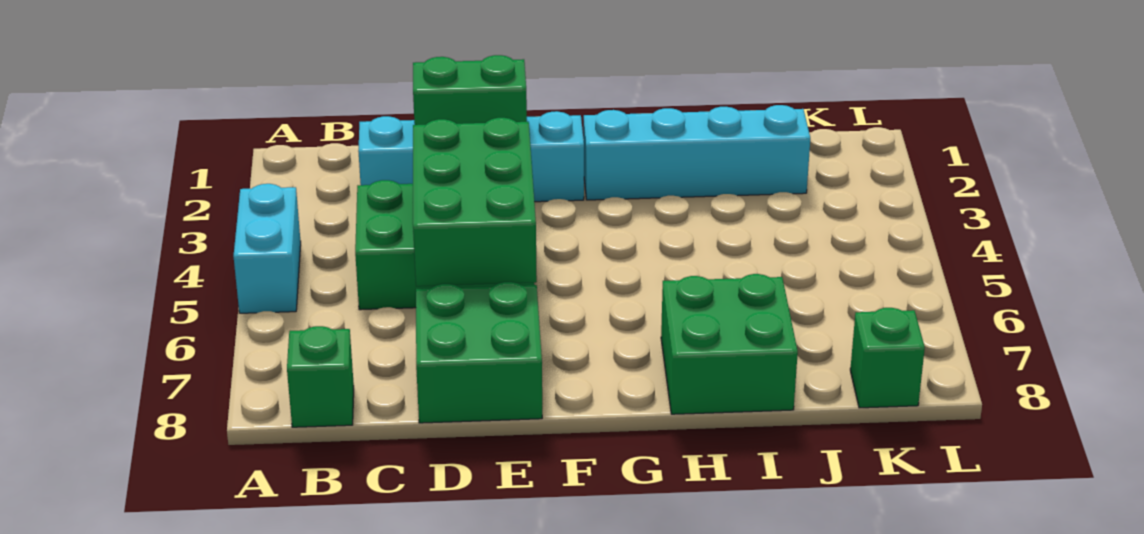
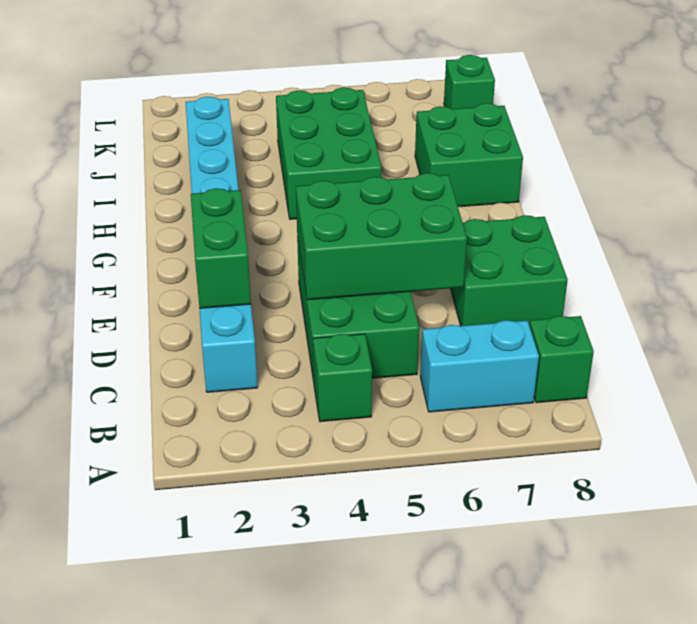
cyan 1x2 brick [234,184,301,313] -> cyan 1x2 brick moved to [420,320,539,412]
none -> green 1x1 brick [313,334,372,422]
none -> green 2x3 brick [276,87,381,219]

